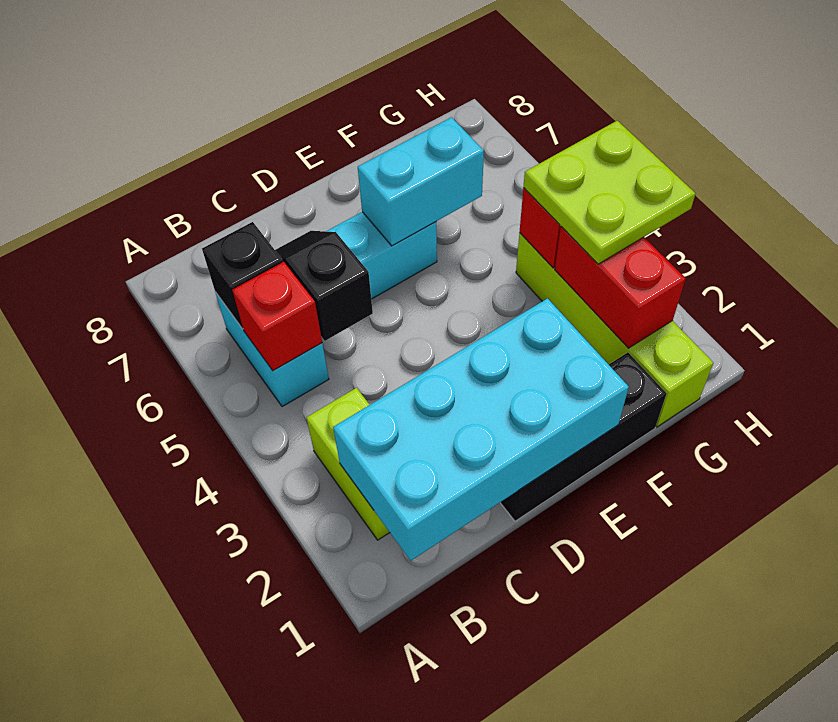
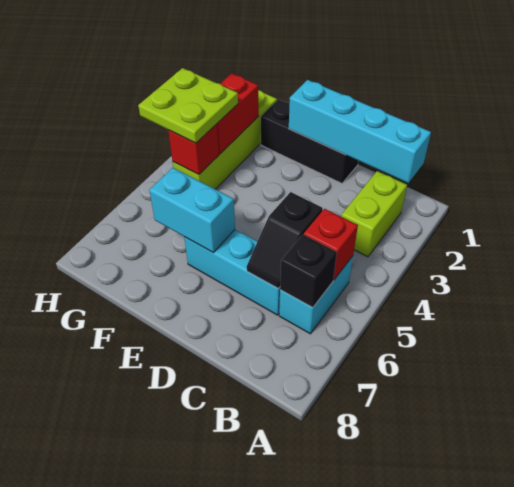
cyan 2x4 brick [333,299,629,561] -> cyan 1x4 brick [289,80,431,183]

